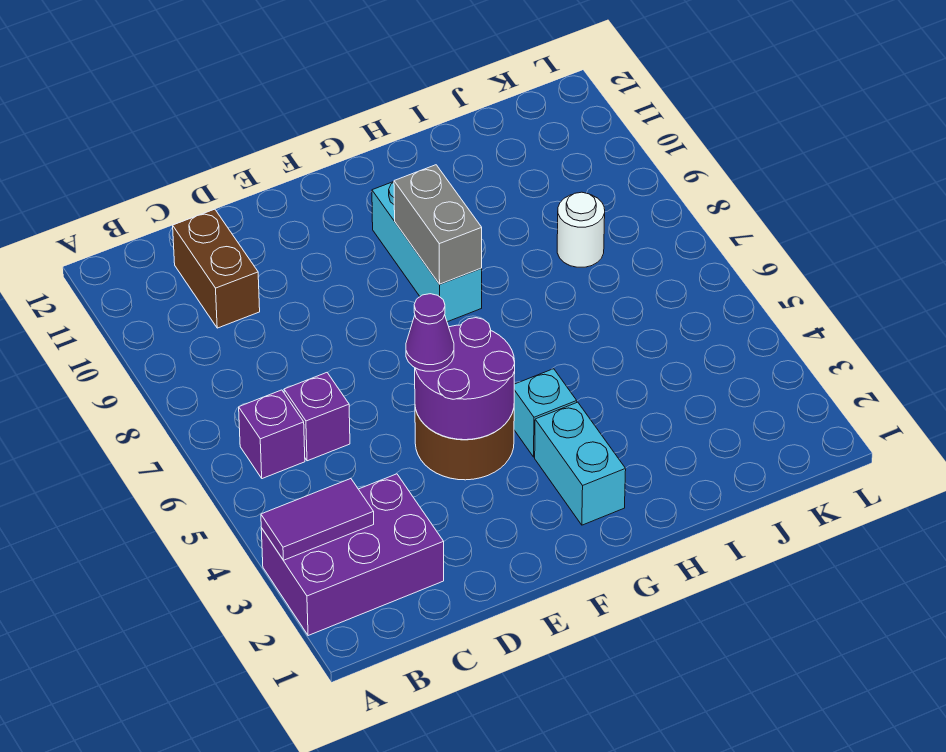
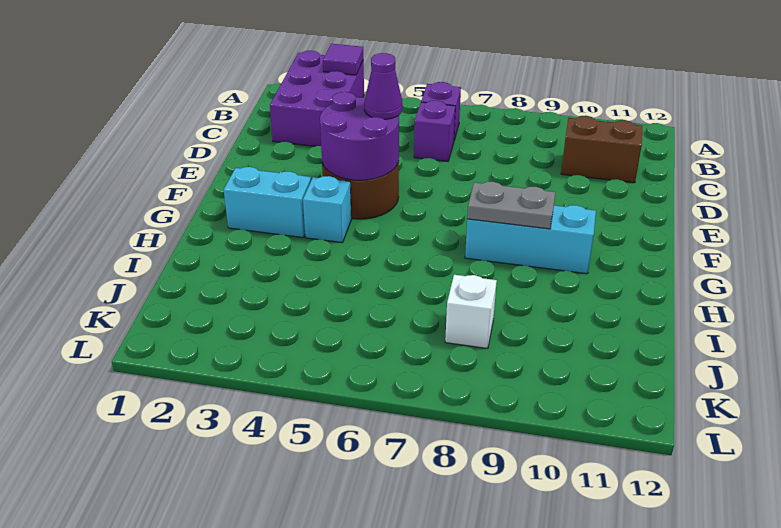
purple 1x2 tile [261,478,374,560] -> purple 1x1 tile [323,44,363,75]
grey 1x2 brick [394,165,482,284] -> grey 1x2 plate [467,182,555,229]
white 1x1 round brick [557,192,605,267] -> white 1x1 brick [445,275,497,349]

